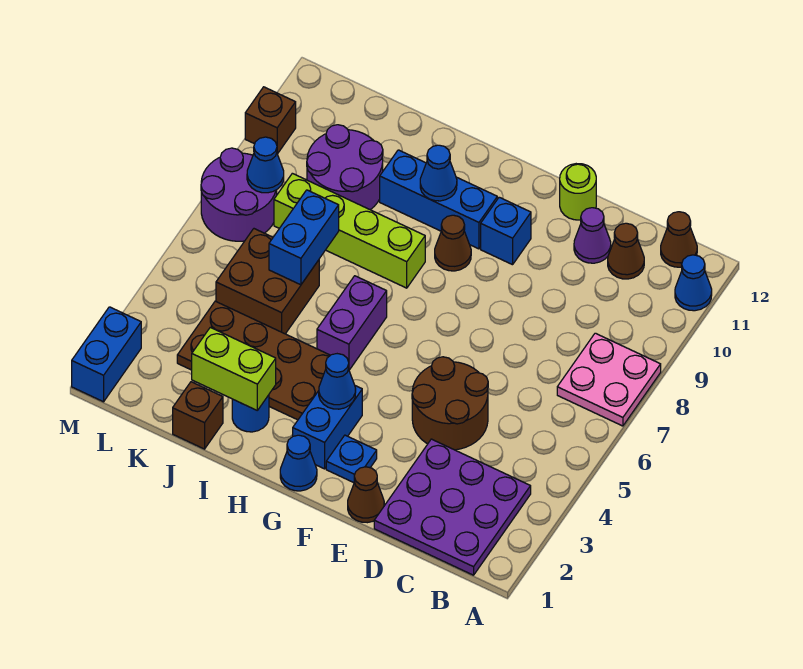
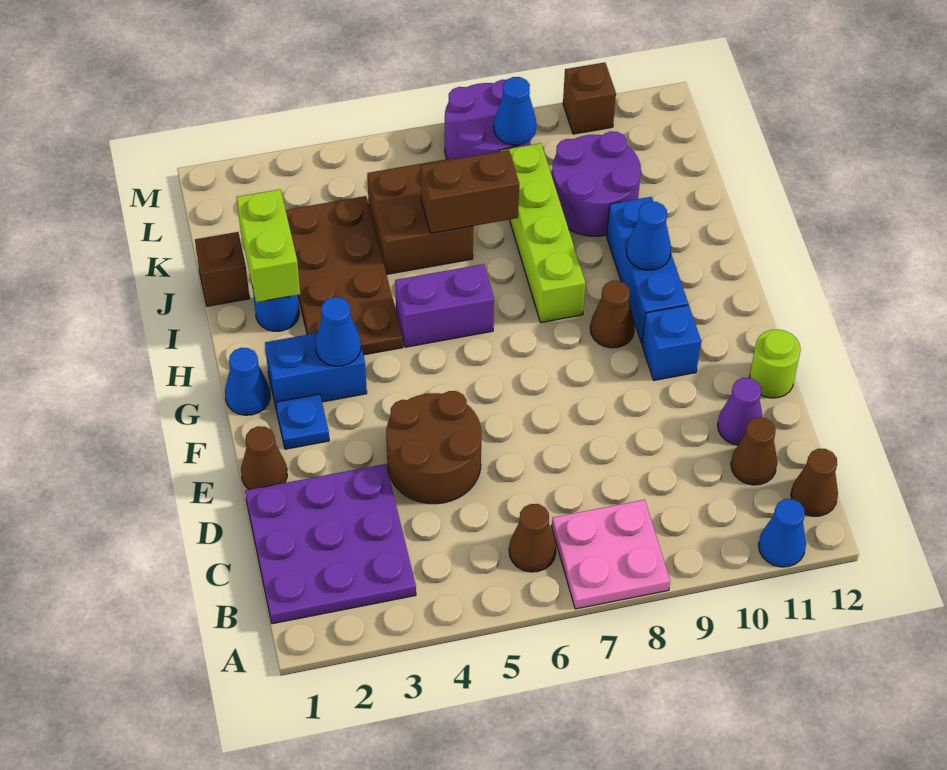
none -> brown 1x1 cone [509,504,556,572]
blue 1x2 brick [269,190,339,285] -> brown 1x2 brick [421,150,519,233]
blue 1x2 brick [72,307,141,402] -> none

